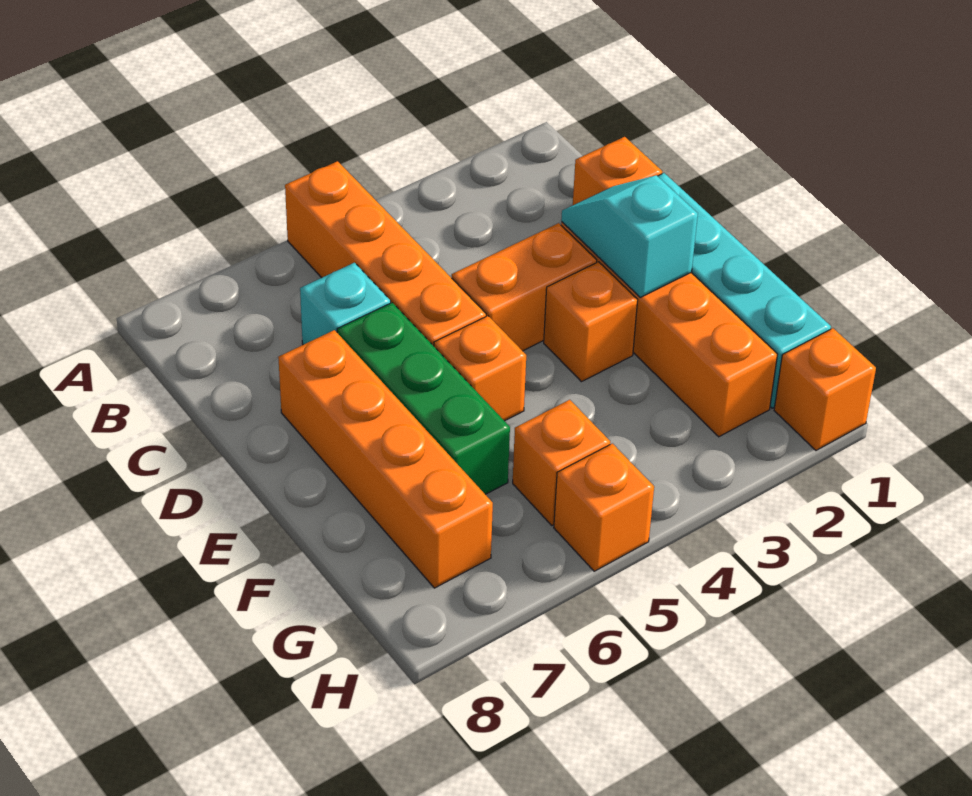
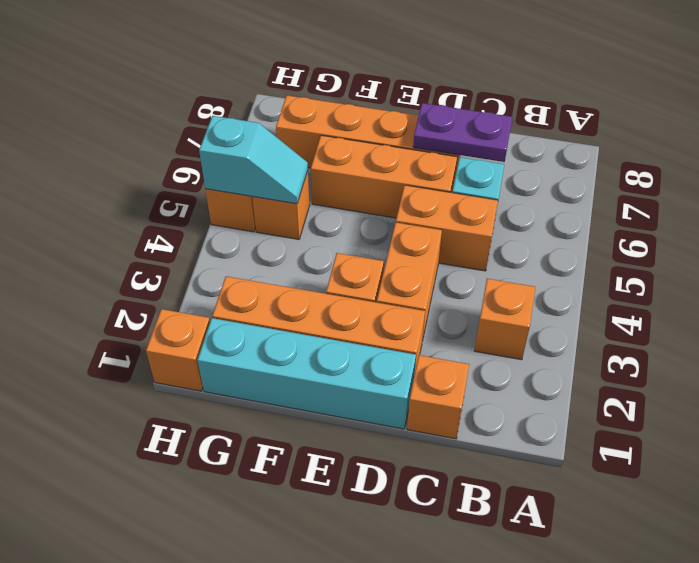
orange 1x4 brick [285,161,486,346] -> orange 1x2 brick [396,185,498,271]
none -> purple 1x2 plate [413,103,512,162]
cyan 1x2 slope [561,175,698,297] -> cyan 1x2 slope moved to [199,116,308,204]
green 1x3 brick [337,303,510,494] -> orange 1x3 brick [311,135,457,218]
orange 1x1 brick [434,316,526,421] -> orange 1x1 brick moved to [474,279,535,360]

